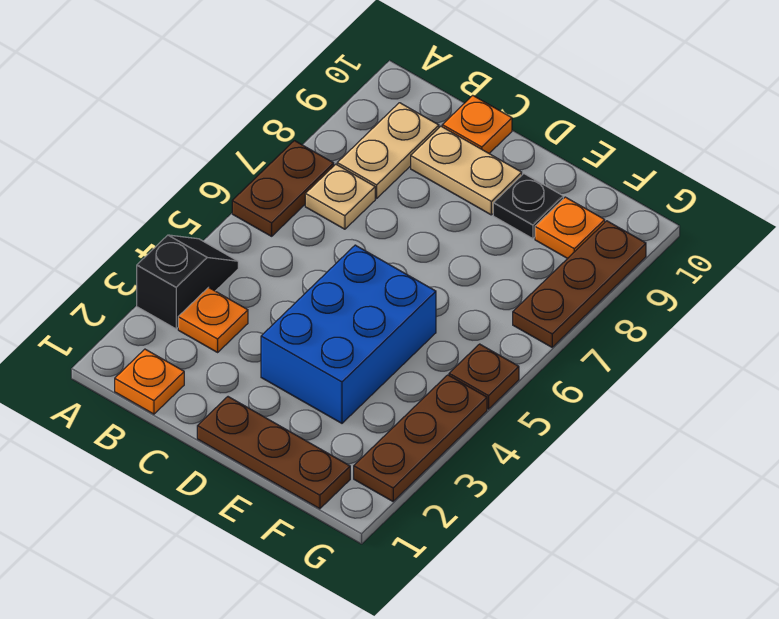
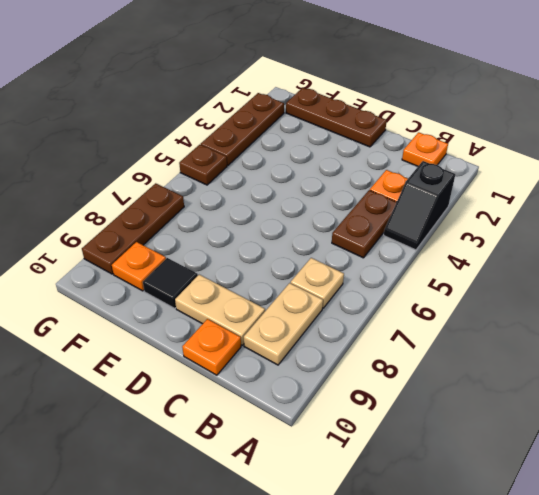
brown 1x2 plate [232,141,334,236] -> brown 1x2 plate moved to [332,190,397,258]
blue 2x3 brick [261,245,436,423] -> none
black 1x1 plate [493,174,563,239] -> black 1x1 tile [143,258,198,308]

